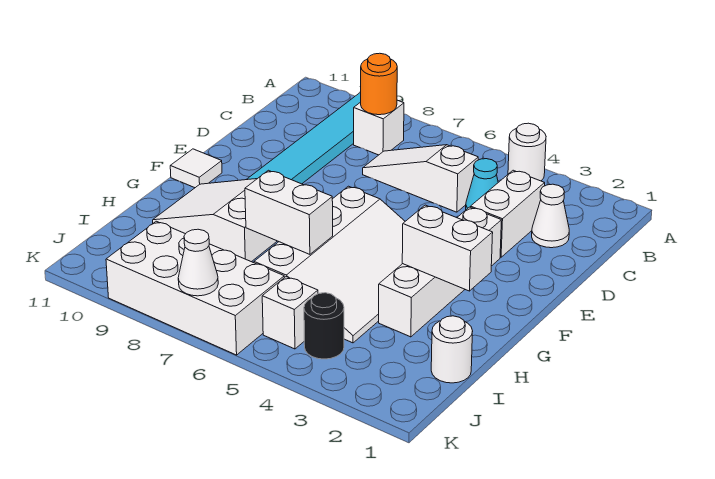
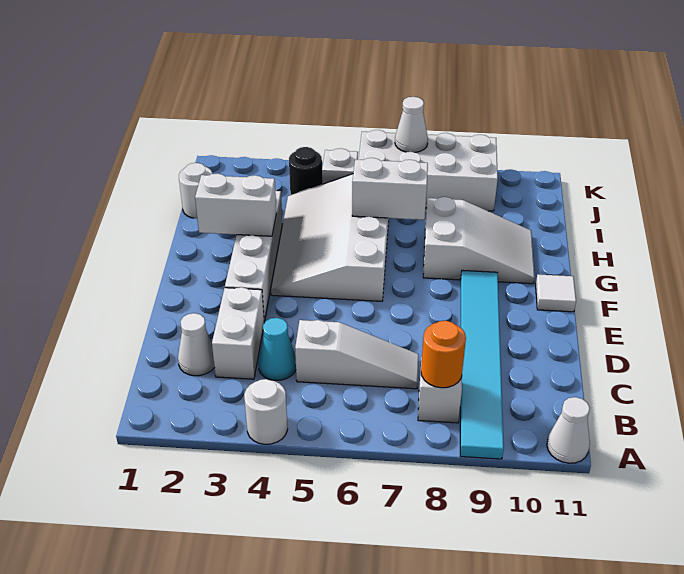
none -> white 1x1 cone [547,397,590,463]

